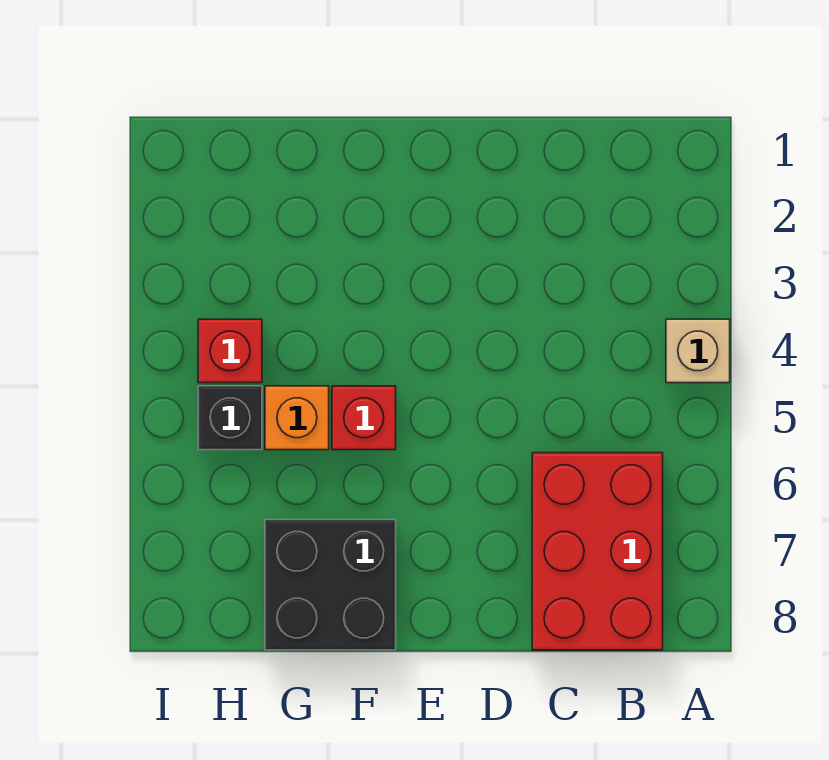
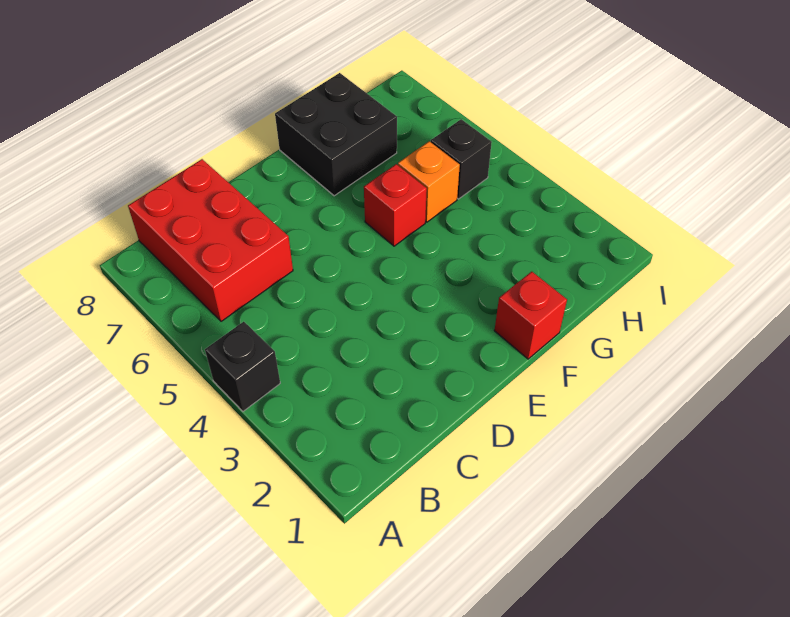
tan 1x1 brick [666,319,730,383] -> black 1x1 brick [205,322,280,411]
red 1x1 brick [198,319,262,383] -> red 1x1 brick moved to [494,272,567,359]

